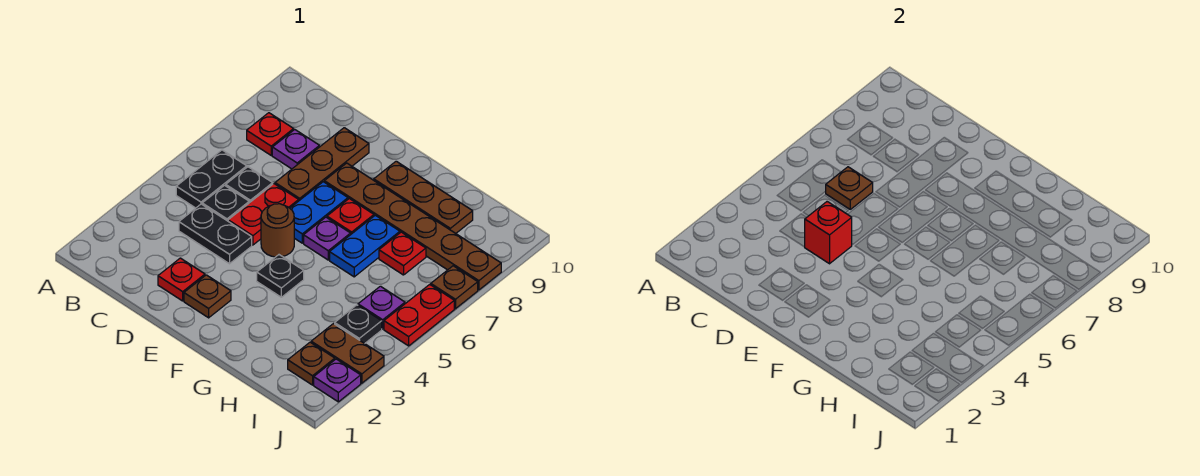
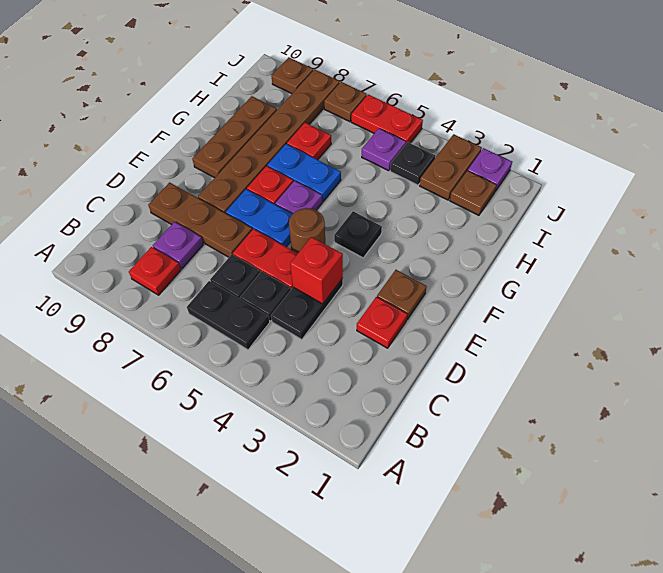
brown 1x1 plate [825,167,873,209] -> brown 1x1 plate moved to [272,57,313,94]

